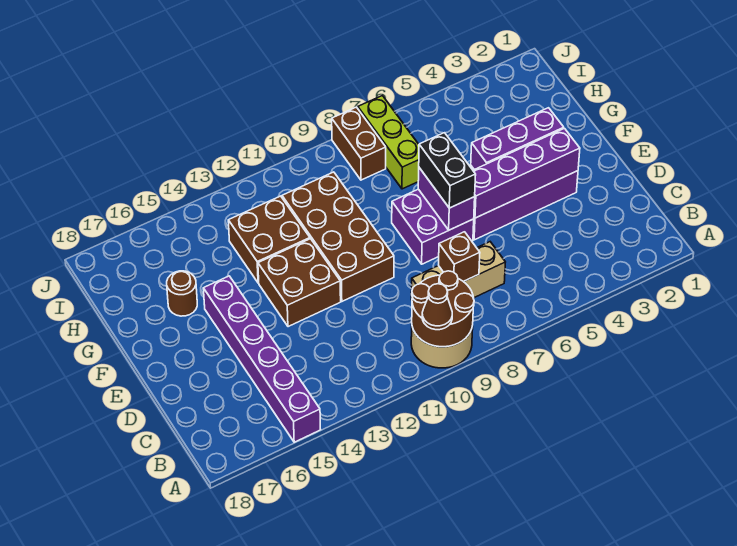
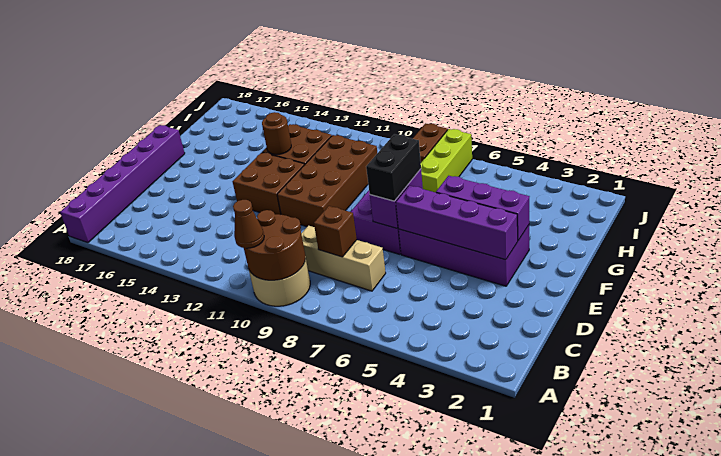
purple 1x6 brick [203,276,321,442] -> purple 1x6 brick moved to [60,125,185,243]
brown 1x1 round brick [167,271,197,316] -> brown 1x1 round brick moved to [262,112,291,154]

